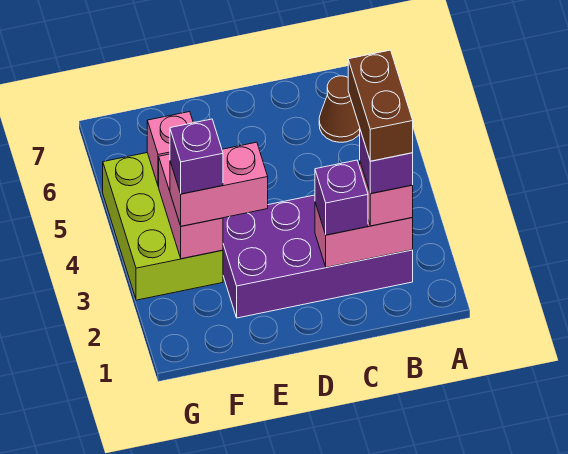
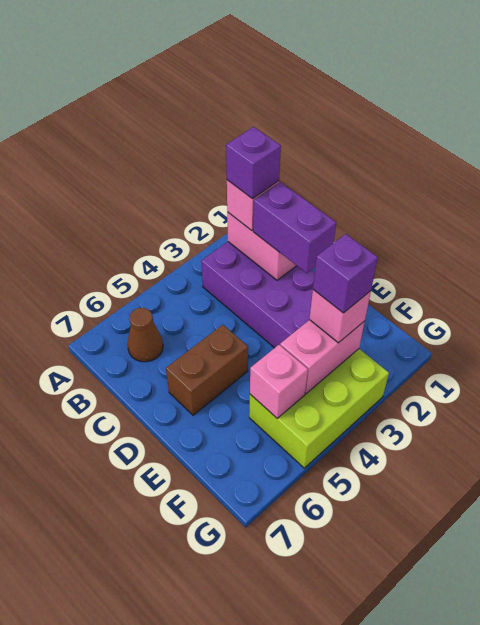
brown 1x2 brick [348,50,413,161] -> brown 1x2 brick moved to [166,325,248,415]
purple 1x1 brick [315,160,368,235] -> purple 1x2 brick [253,182,336,273]
pink 1x2 brick [170,142,268,226] -> pink 1x1 brick [310,290,371,343]

